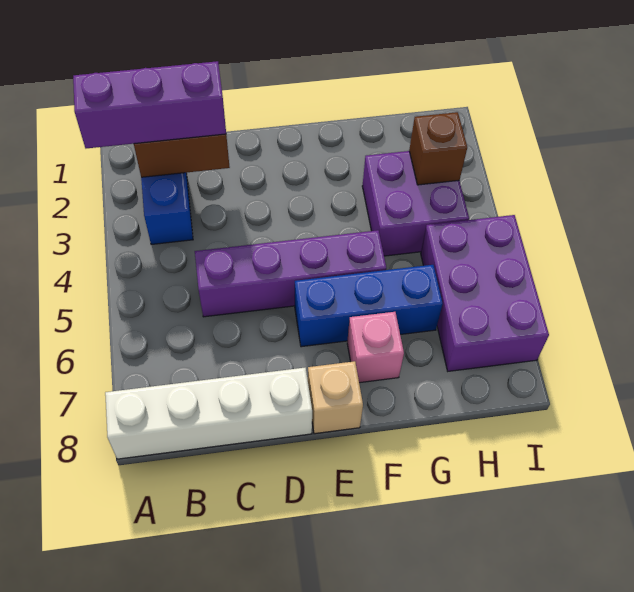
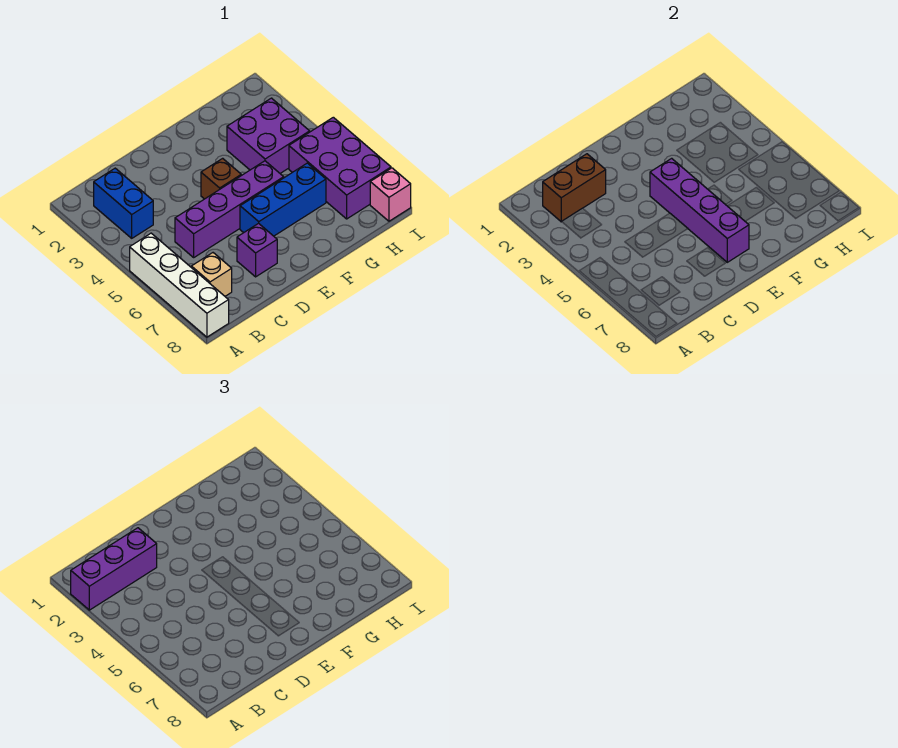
white 1x4 brick [105,368,312,459] -> white 1x4 brick turned to [130,233,229,337]
none -> purple 1x1 brick [237,223,277,277]
none -> purple 1x4 brick [650,158,749,262]
tan 1x1 brick [308,361,363,434] -> tan 1x1 brick moved to [191,253,232,296]
pink 1x1 brick [347,312,404,383] -> pink 1x1 brick moved to [370,168,411,221]
brown 1x1 brick [409,112,467,185] -> brown 1x1 brick moved to [201,158,241,199]

